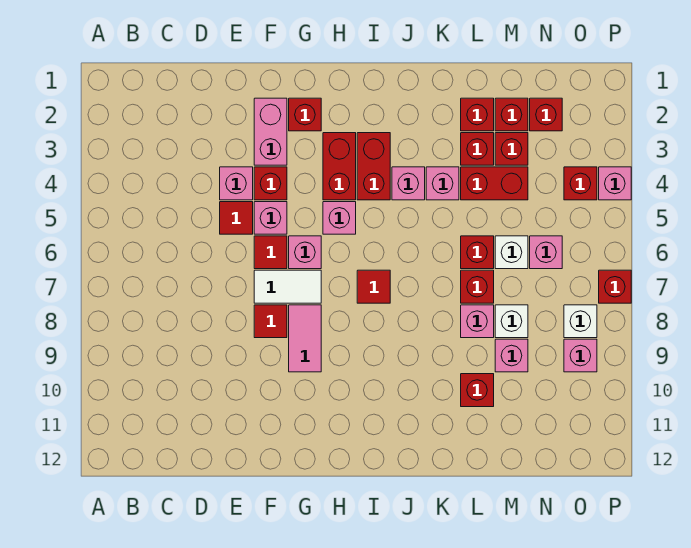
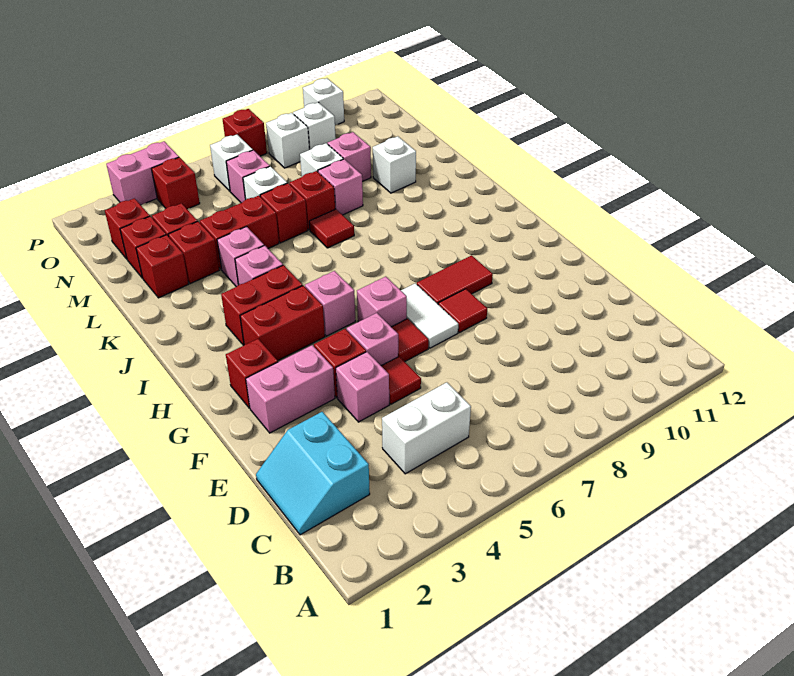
none -> cyan 2x2 slope [256,412,370,535]
none -> white 1x2 brick [382,382,471,474]
pink 1x2 tile [289,305,321,372] -> red 1x2 tile [417,255,493,304]
red 1x1 tile [357,270,390,303] -> red 1x1 tile moved to [309,209,354,248]
red 1x2 brick [461,167,528,200] -> red 1x2 brick turned to [200,196,279,270]
red 1x1 brick [461,374,494,407] -> white 1x1 brick [373,136,416,193]
none -> white 1x1 brick [210,135,253,191]
pink 1x1 brick [564,339,597,372] -> white 1x1 brick [293,102,336,150]
pink 1x1 brick [599,167,631,200] -> pink 1x2 brick [106,141,179,205]
none -> white 1x1 brick [303,78,344,125]

